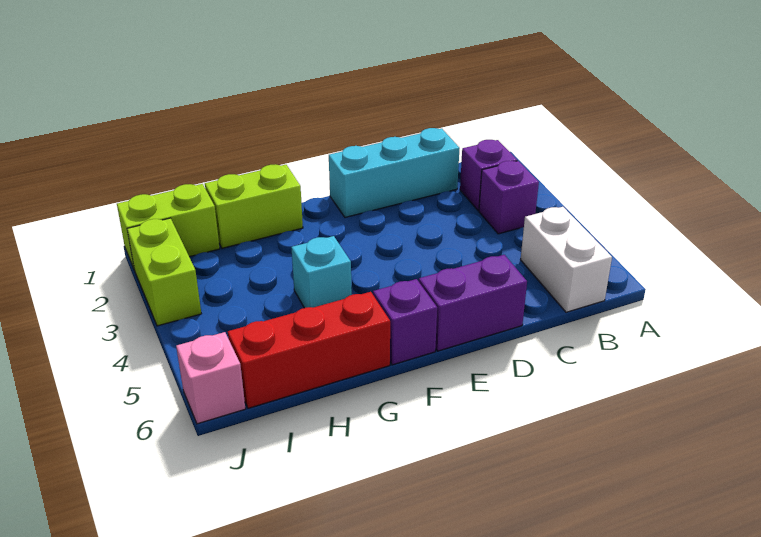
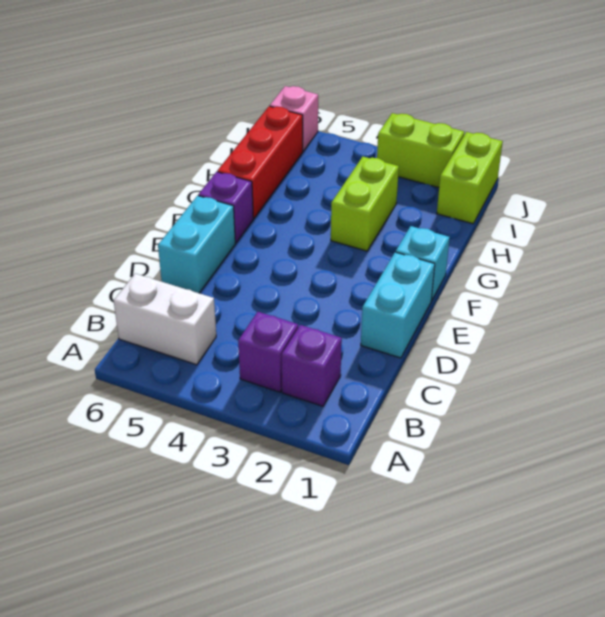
cyan 1x3 brick [329,128,460,217] -> cyan 1x2 brick [361,252,435,358]
purple 1x2 brick [419,255,527,351] -> cyan 1x2 brick [158,196,235,293]
lime 1x2 brick [205,164,303,248] -> lime 1x2 brick moved to [331,157,399,251]
cyan 1x1 brick [291,236,352,308] -> cyan 1x1 brick moved to [396,226,450,301]

